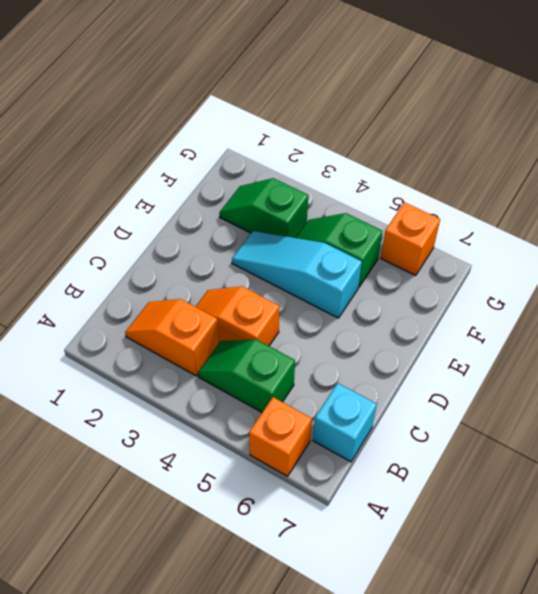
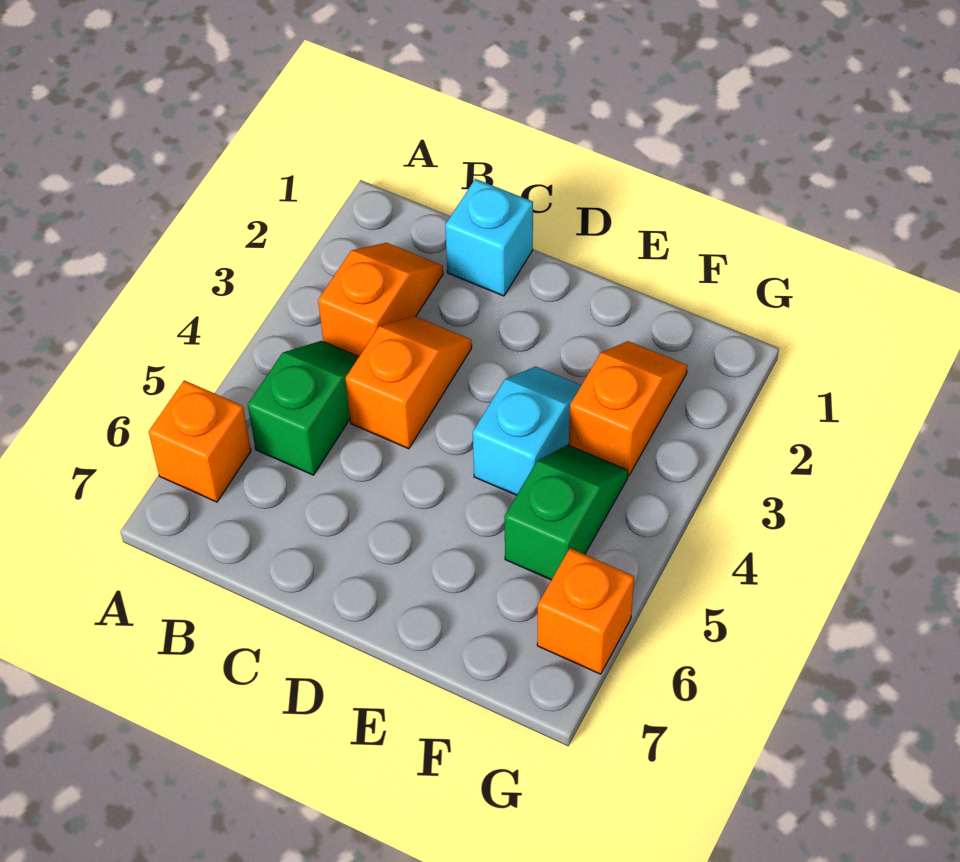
cyan 1x1 brick [313,383,377,462] -> cyan 1x1 brick moved to [445,179,533,296]
cyan 1x3 slope [232,231,362,318] -> cyan 1x2 slope [473,366,581,495]
green 1x2 slope [219,178,308,238] -> orange 1x2 slope [569,341,687,476]

